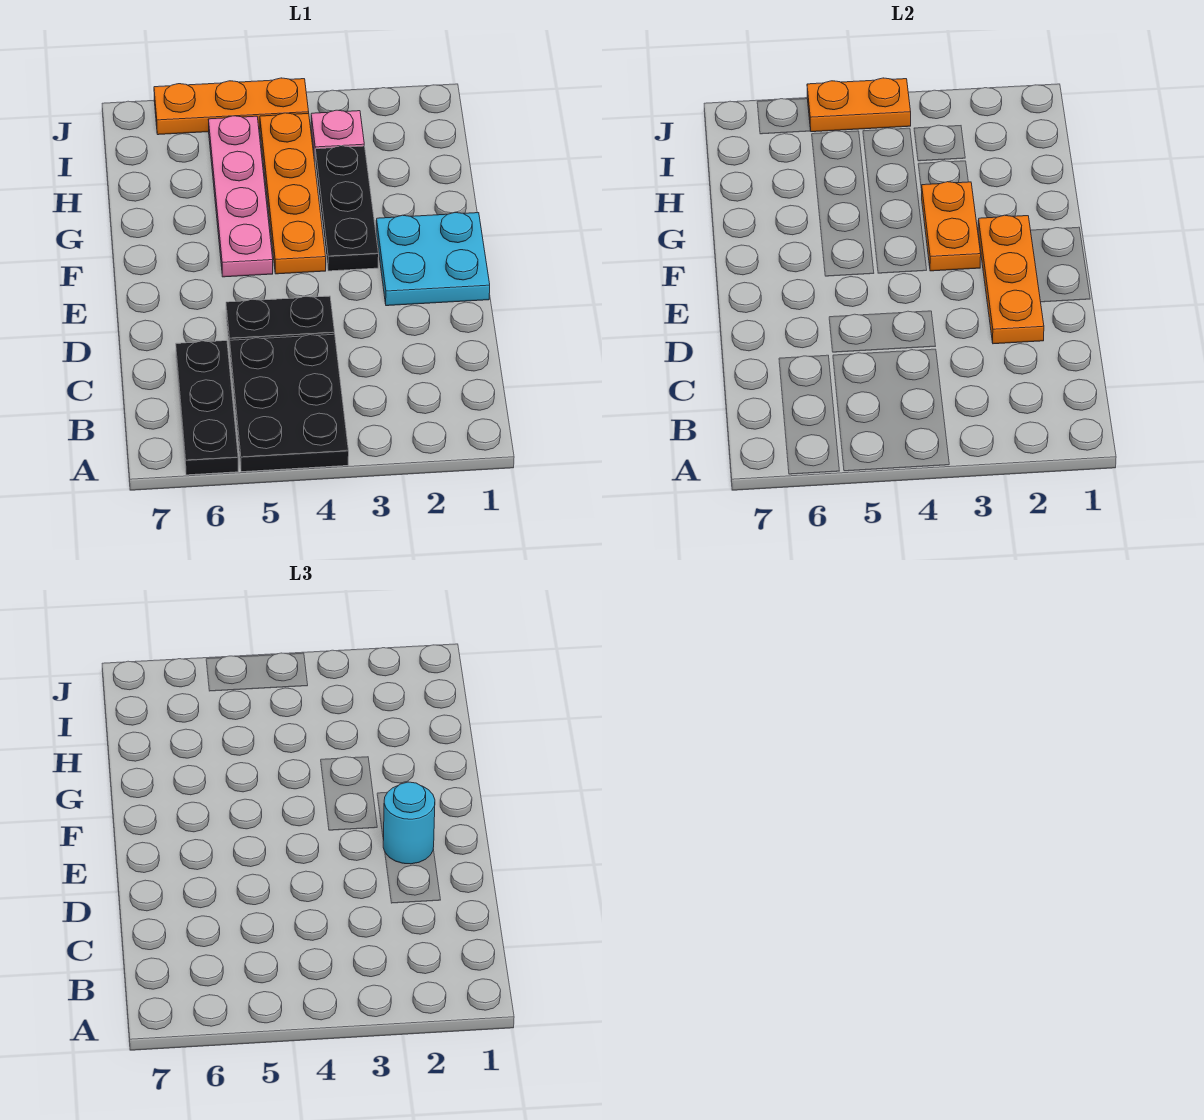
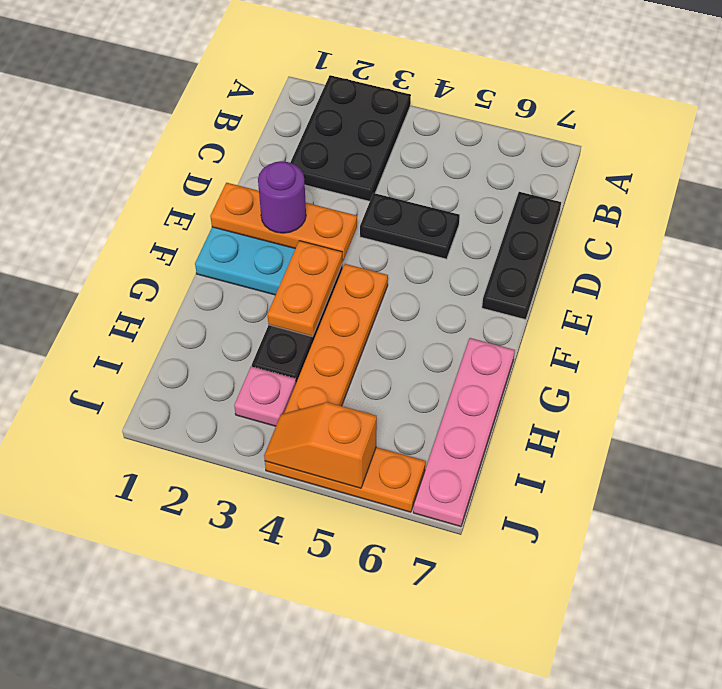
black 2x3 plate [230,334,349,472] -> black 2x3 plate moved to [290,75,411,201]
black 1x3 plate [176,341,238,475] -> black 1x3 plate moved to [482,192,561,320]
orange 1x3 plate [978,215,1044,344] -> orange 1x3 plate turned to [210,183,357,261]
cyan 1x1 round brick [383,782,435,864] -> purple 1x1 round brick [258,161,306,233]
pink 1x4 plate [208,116,273,277] -> pink 1x4 plate moved to [413,338,515,527]
orange 1x2 plate [807,78,911,132] -> orange 1x2 slope [264,402,377,488]

